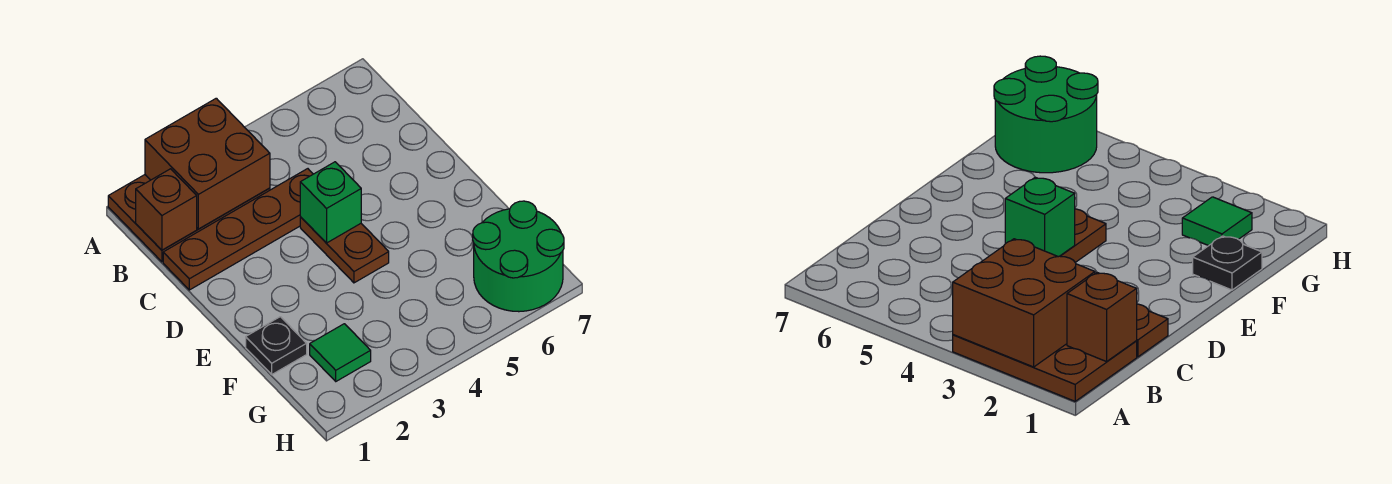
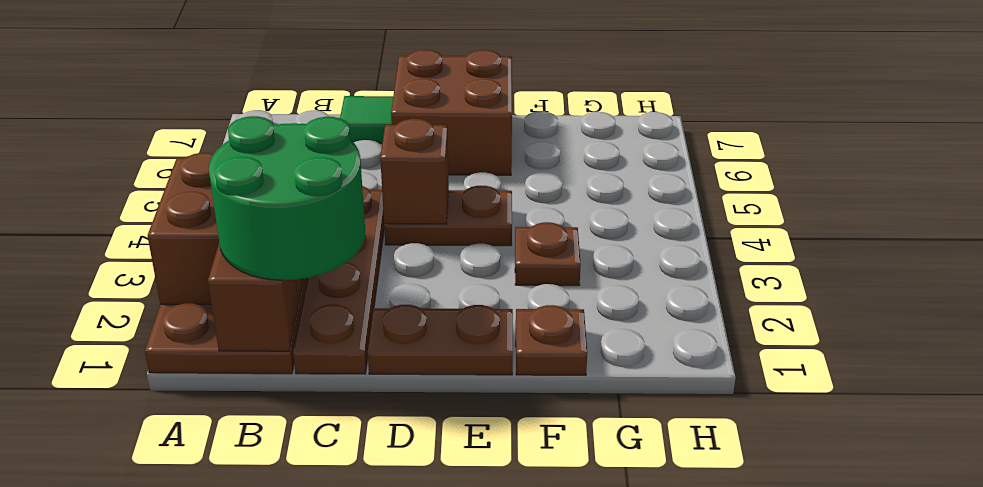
none -> brown 1x2 plate [368,305,513,375]
green 1x1 brick [300,162,361,243] -> brown 1x1 brick [380,119,449,224]
none -> brown 2x2 brick [391,50,512,175]
black 1x1 plate [246,317,307,374] -> brown 1x1 plate [516,305,587,375]
none -> brown 1x1 plate [515,222,581,286]
green 1x1 tile [310,324,371,381] -> green 1x1 tile moved to [340,96,393,143]
green 2x2 round brick [473,201,564,312] -> green 2x2 round brick moved to [209,116,366,280]

